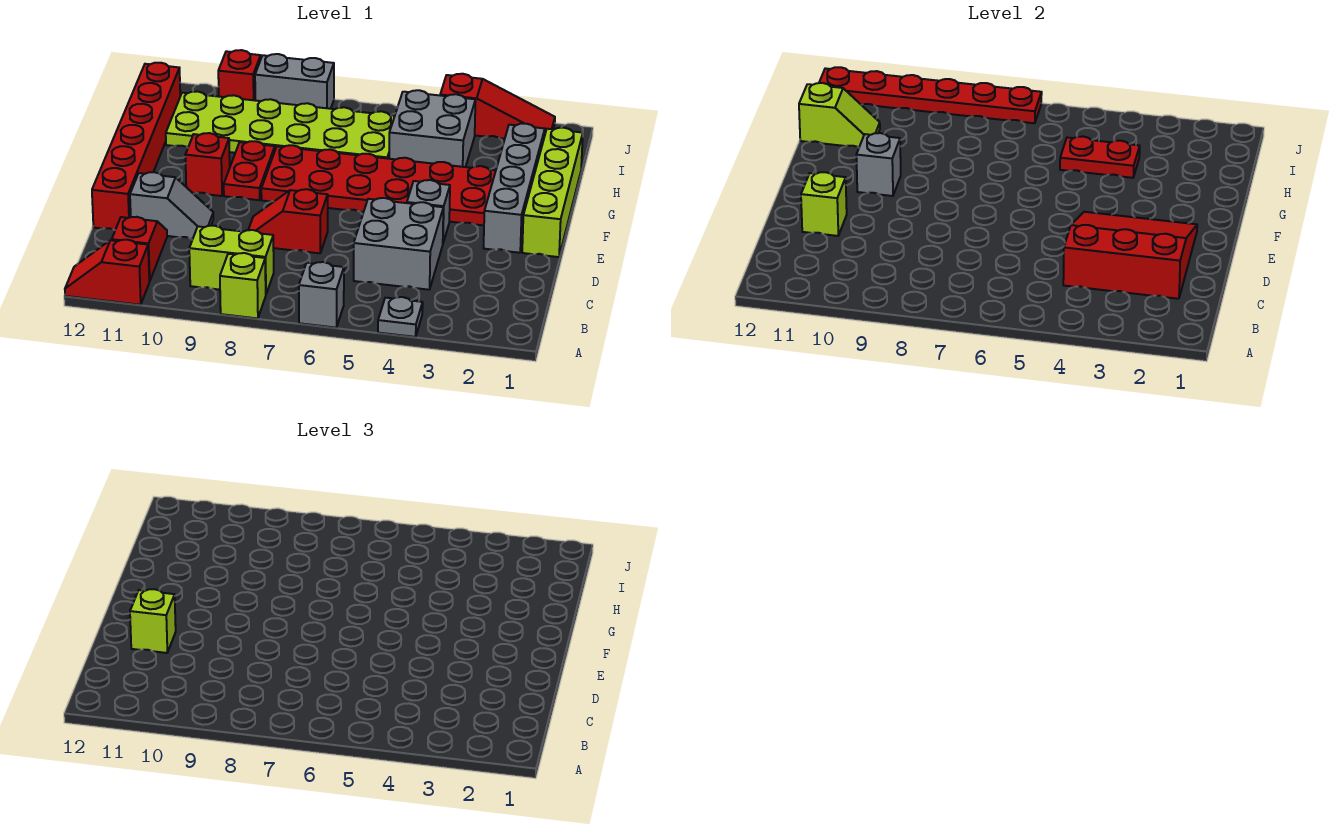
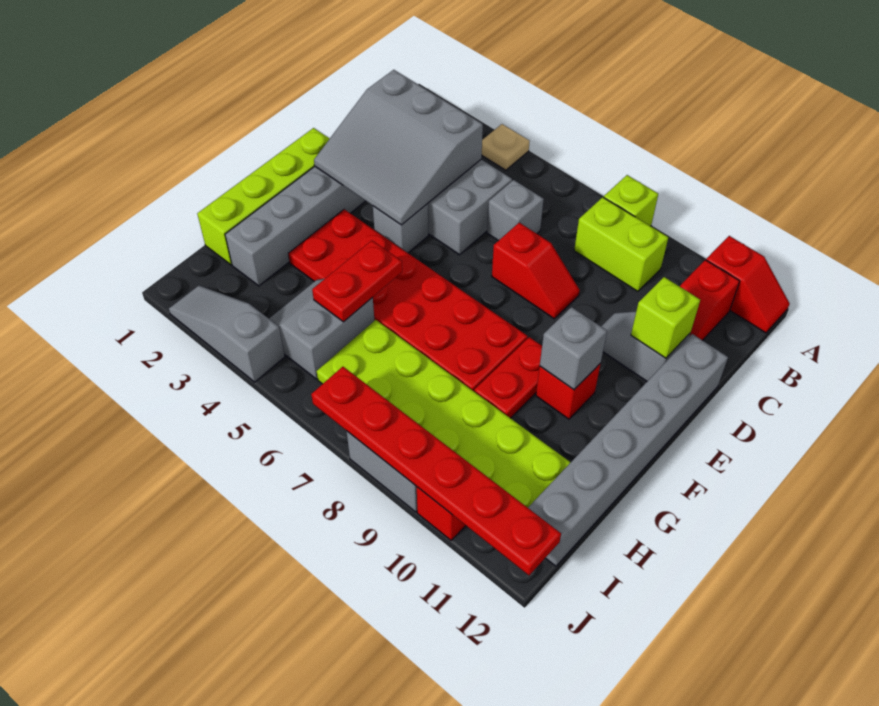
grey 1x1 plate [378,297,423,337] -> tan 1x1 plate [482,124,529,170]
grey 1x1 brick [299,262,344,328] -> grey 1x1 brick moved to [487,180,544,241]
red 3x3 slope [1063,212,1197,299] -> grey 3x3 slope [314,70,483,225]
lime 1x1 brick [130,589,176,653] -> none
red 1x6 brick [92,63,180,230] -> grey 1x6 brick [528,334,728,566]
grey 2x2 brick [389,90,475,167] -> grey 2x2 slope [269,279,374,379]
red 1x2 plate [1060,136,1140,178] -> red 1x2 plate turned to [312,241,402,322]
lime 1x2 slope [799,83,880,148] -> none
red 1x3 slope [440,74,555,139] -> grey 1x3 slope [169,286,285,382]

